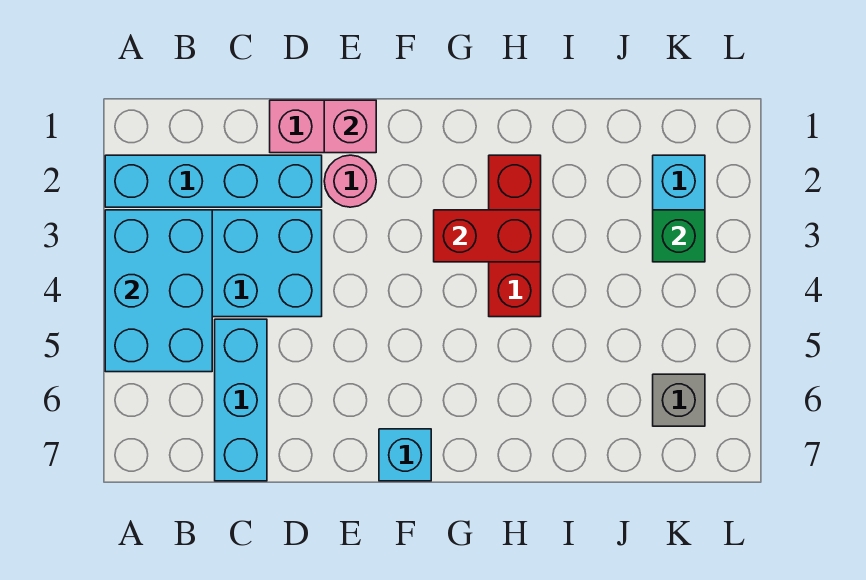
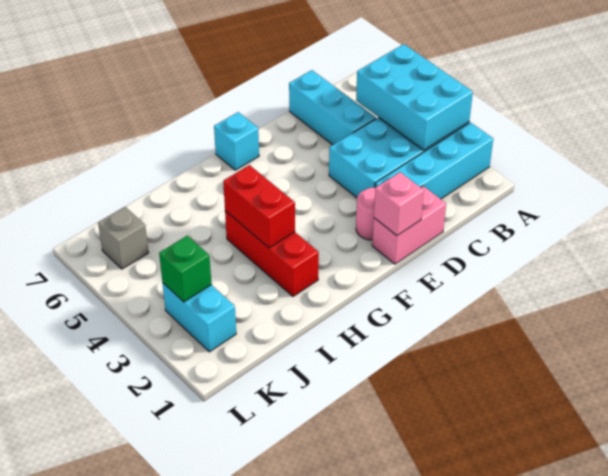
red 1x2 brick [434,210,541,262] -> red 1x2 brick turned to [223,165,295,248]

